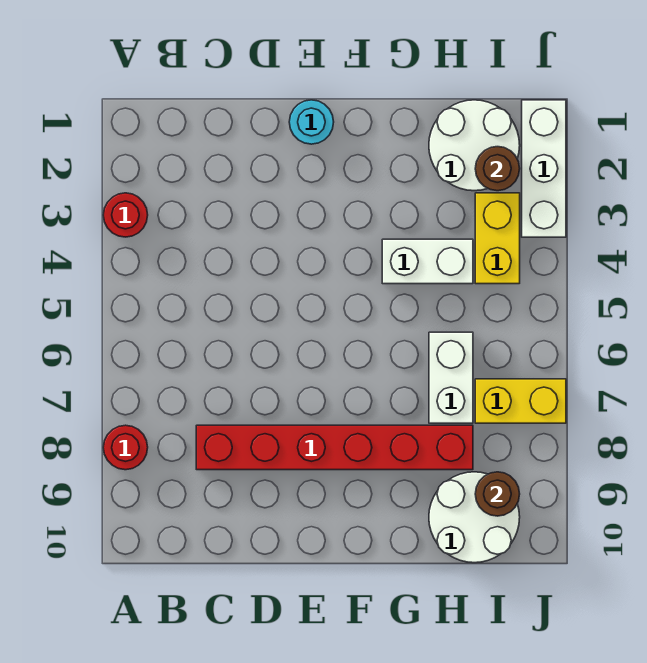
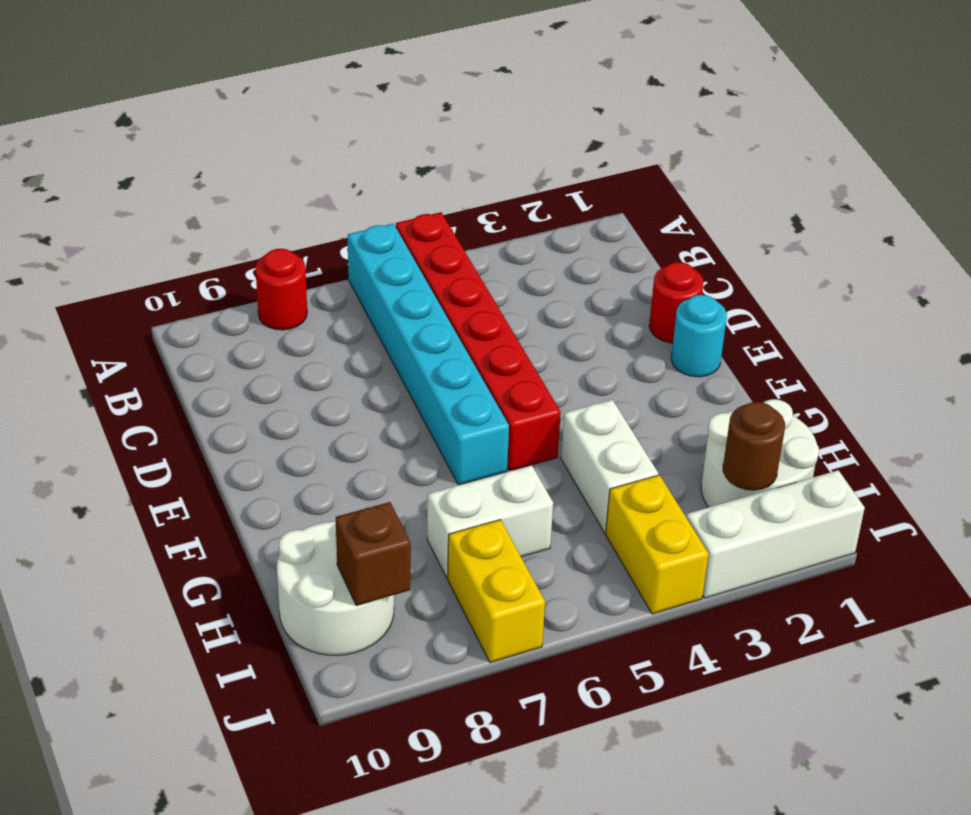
red 1x1 round brick [103,193,148,237] -> red 1x1 round brick moved to [649,262,703,343]
none -> cyan 1x6 brick [348,224,509,485]
red 1x6 brick [196,425,473,470] -> red 1x6 brick moved to [396,212,561,471]
yellow 1x2 brick [475,193,520,284] -> yellow 1x2 brick turned to [606,475,709,614]
brown 1x1 round brick [475,472,520,516] -> brown 1x1 brick [336,502,411,606]

